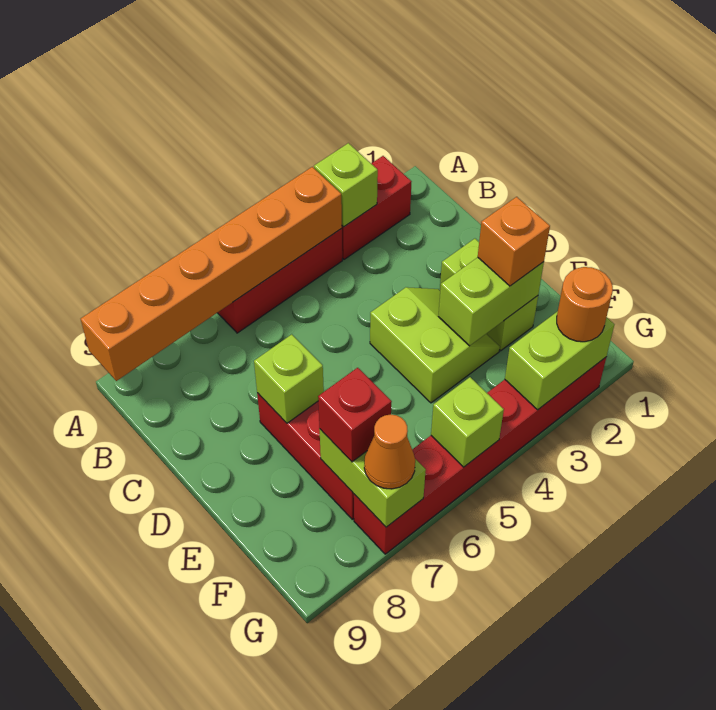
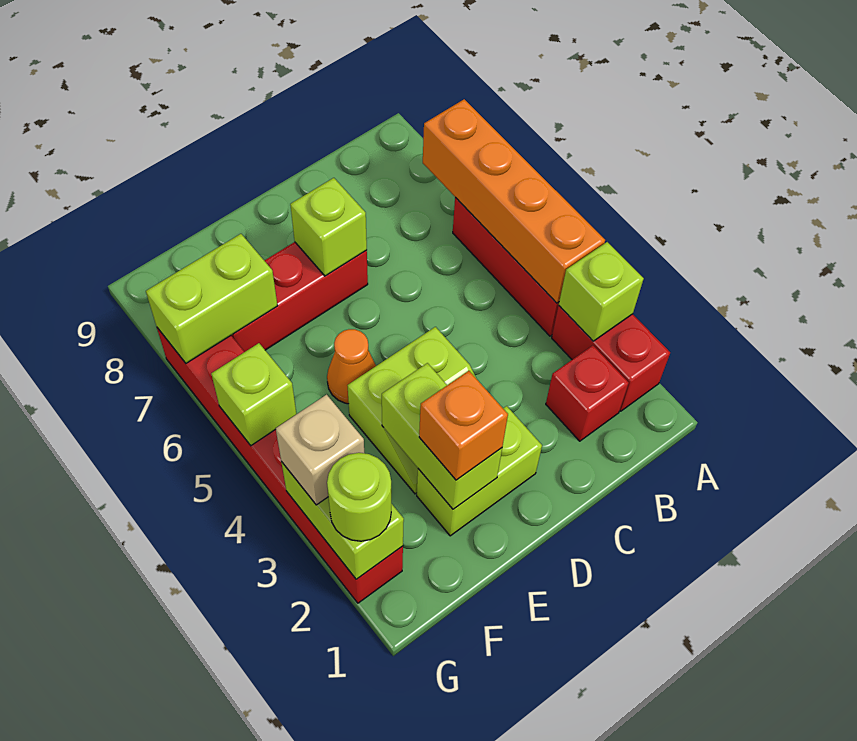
orange 1x6 brick [81,167,342,381] -> orange 1x4 brick [423,99,605,303]
red 1x1 brick [318,368,392,462] -> red 1x1 brick moved to [546,345,629,441]
orange 1x1 round brick [557,267,613,342] -> lime 1x1 round brick [327,453,391,541]
none -> tan 1x1 brick [276,395,364,505]
orange 1x1 cone [364,414,415,489] -> orange 1x1 cone moved to [327,329,376,404]

